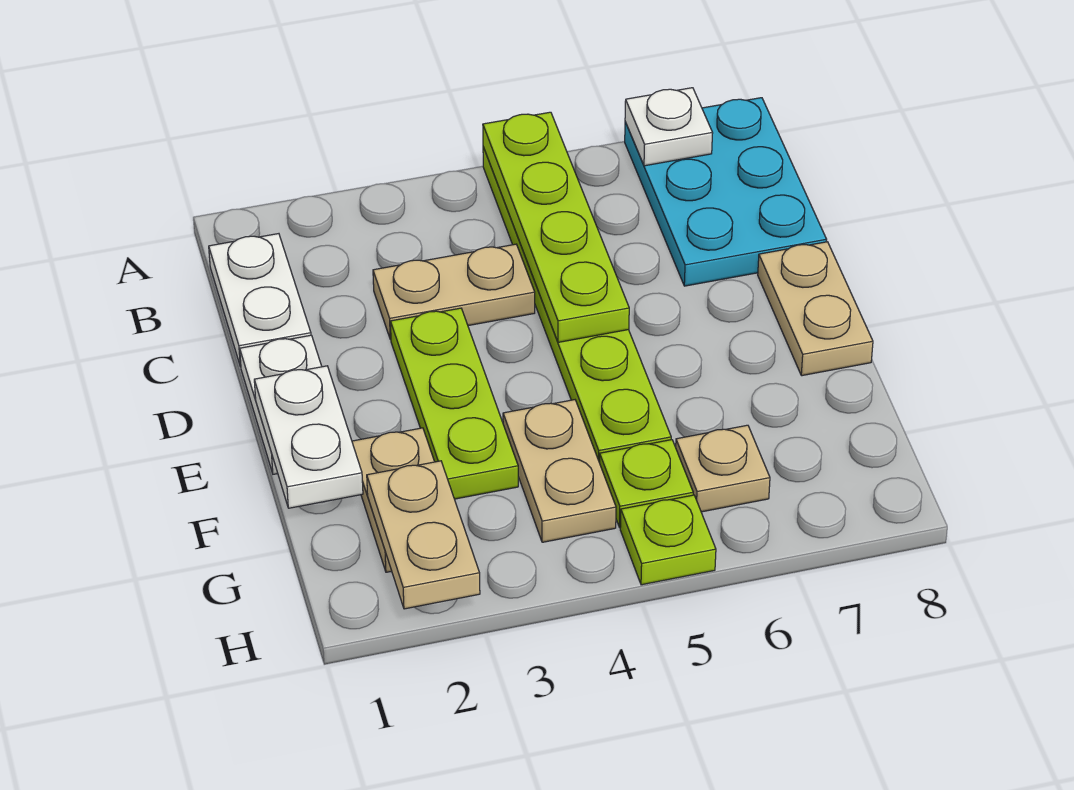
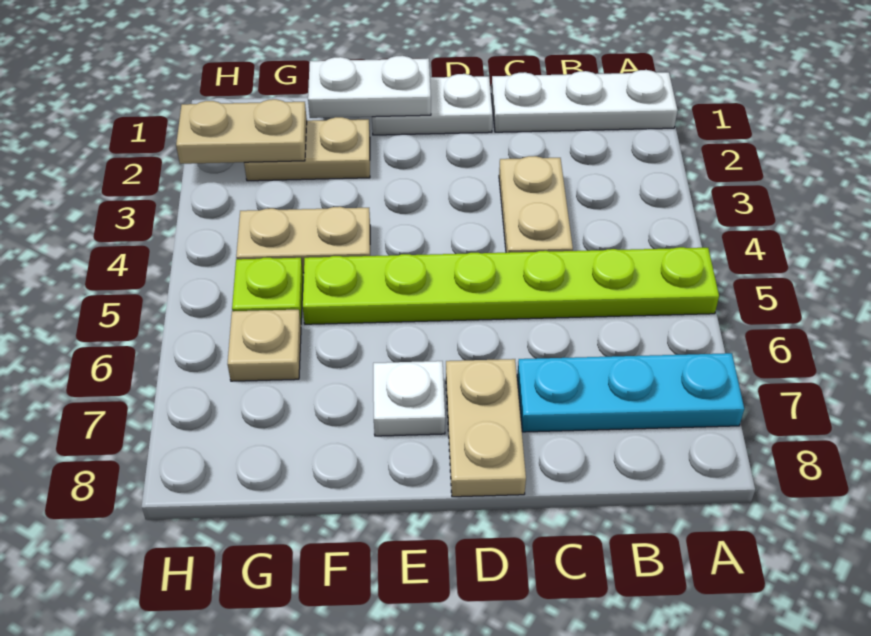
lime 1x4 plate [483,112,629,342] -> none
cyan 2x3 plate [625,98,827,286] -> cyan 1x3 plate [517,353,744,432]
white 1x1 plate [625,88,713,166] -> white 1x1 plate moved to [373,361,445,436]
white 1x2 plate [209,234,311,367] -> white 1x3 plate [491,70,677,132]
lime 1x3 plate [390,308,518,499] -> none
tan 1x2 plate [758,242,873,376] -> tan 1x2 plate turned to [446,359,526,497]
lime 1x1 plate [620,495,716,585] -> none

